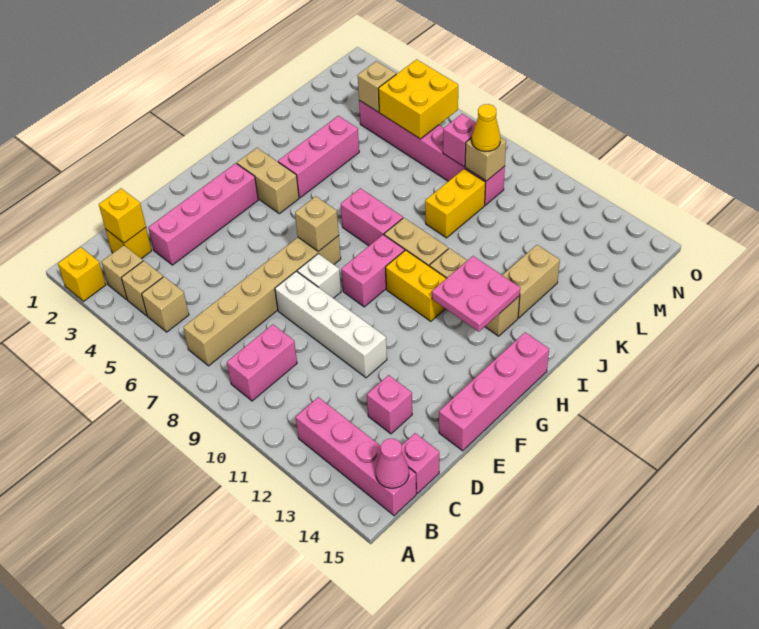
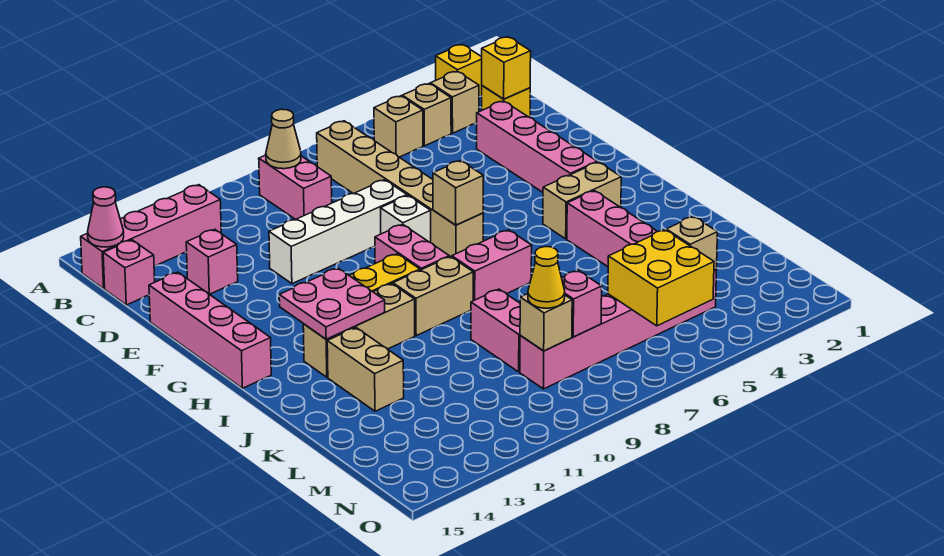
none -> tan 1x1 cone [266,109,301,169]
yellow 1x2 brick [425,169,486,238] -> pink 1x2 brick [471,289,520,372]

